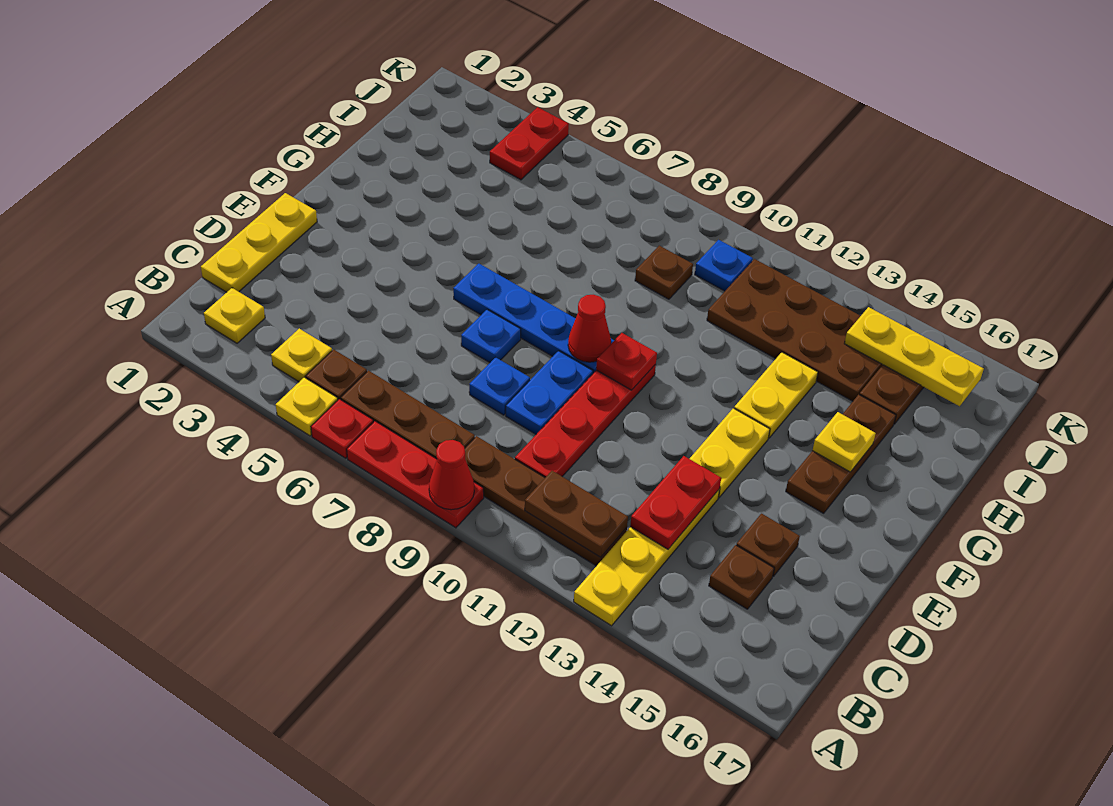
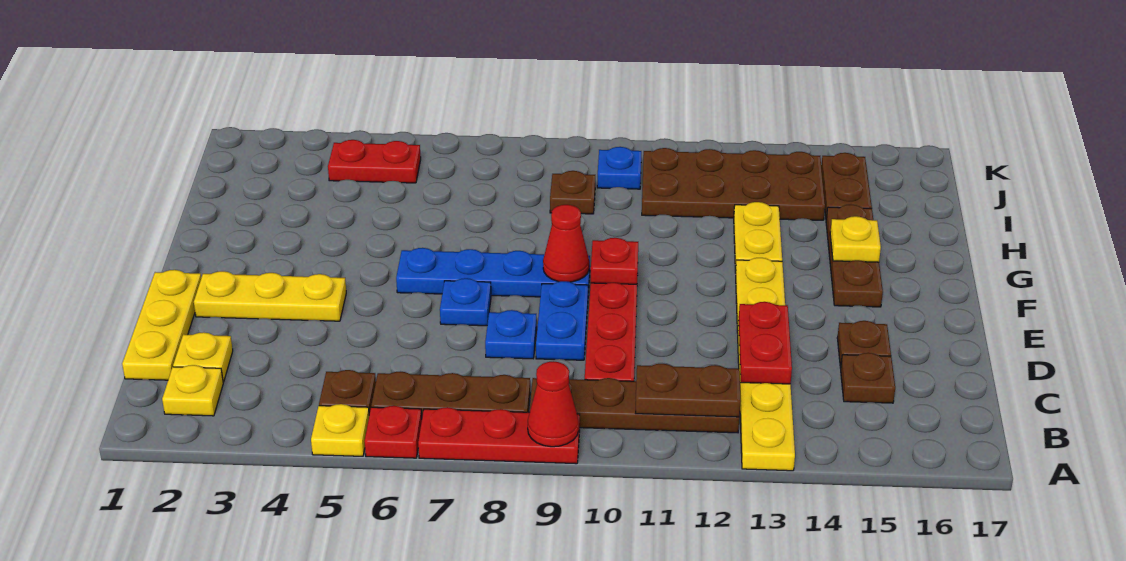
yellow 1x1 plate [271,329,332,382] -> yellow 1x1 plate moved to [173,332,233,382]
red 1x2 plate [490,107,569,180] -> red 1x2 plate turned to [328,140,421,183]
yellow 1x3 plate [844,307,984,406] -> yellow 1x3 plate moved to [194,271,346,321]

